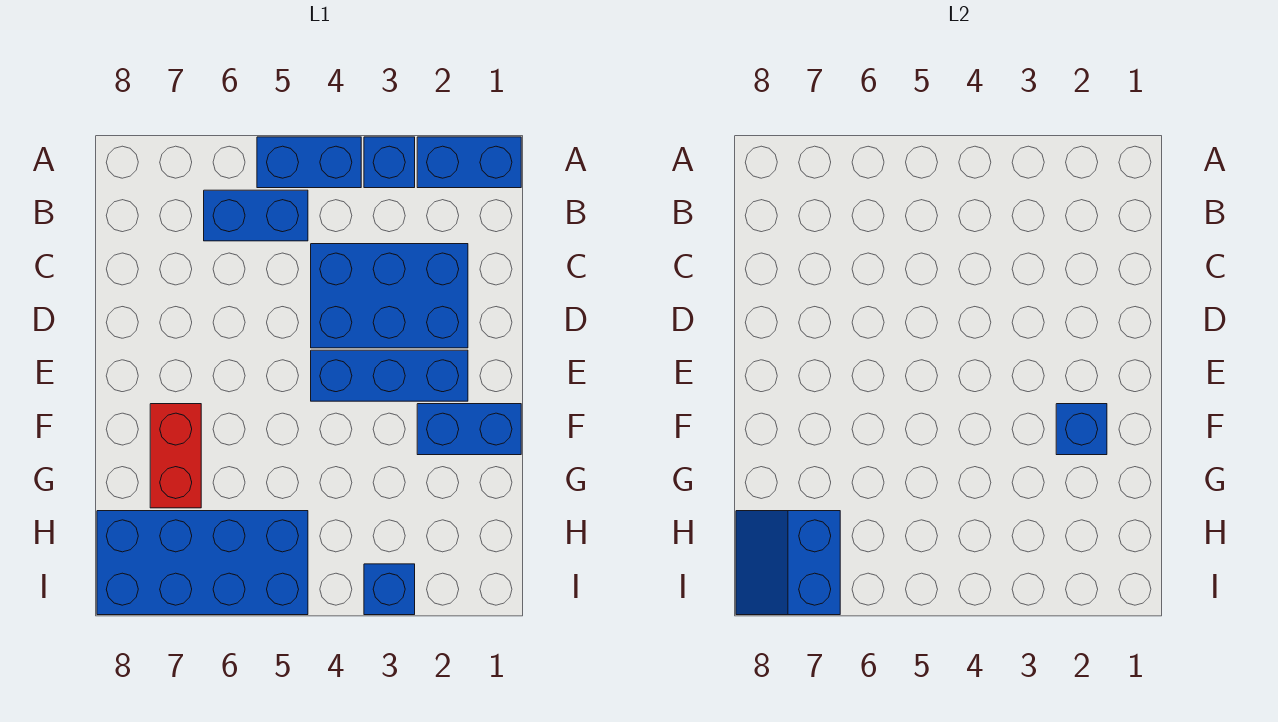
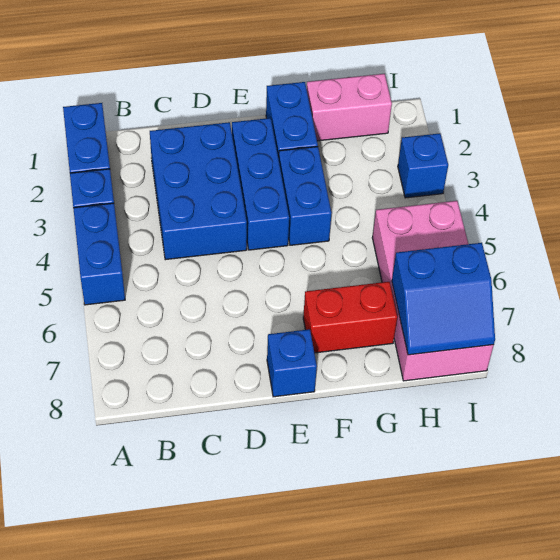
blue 1x2 brick [204,190,308,241] -> blue 1x2 brick moved to [279,147,332,245]
blue 1x1 brick [1056,404,1107,455] -> blue 1x1 brick moved to [267,329,317,397]
none -> pink 1x2 brick [307,74,392,141]
blue 2x4 brick [97,511,308,615] -> pink 2x4 brick [372,201,494,381]

